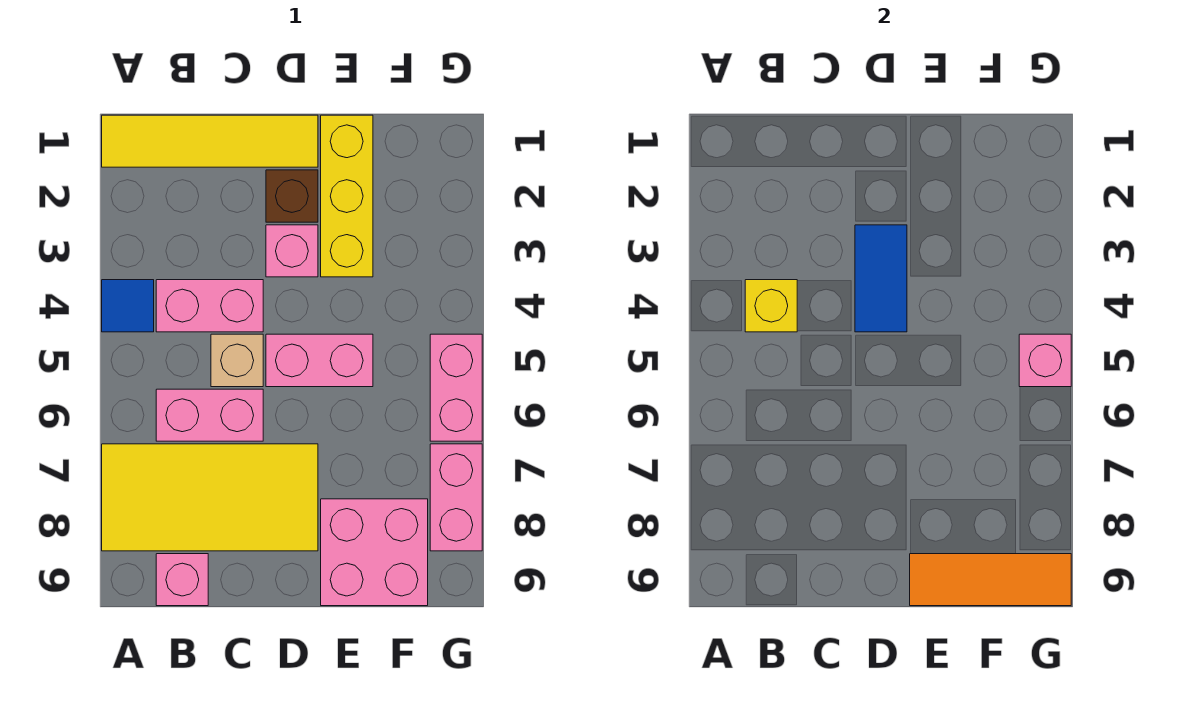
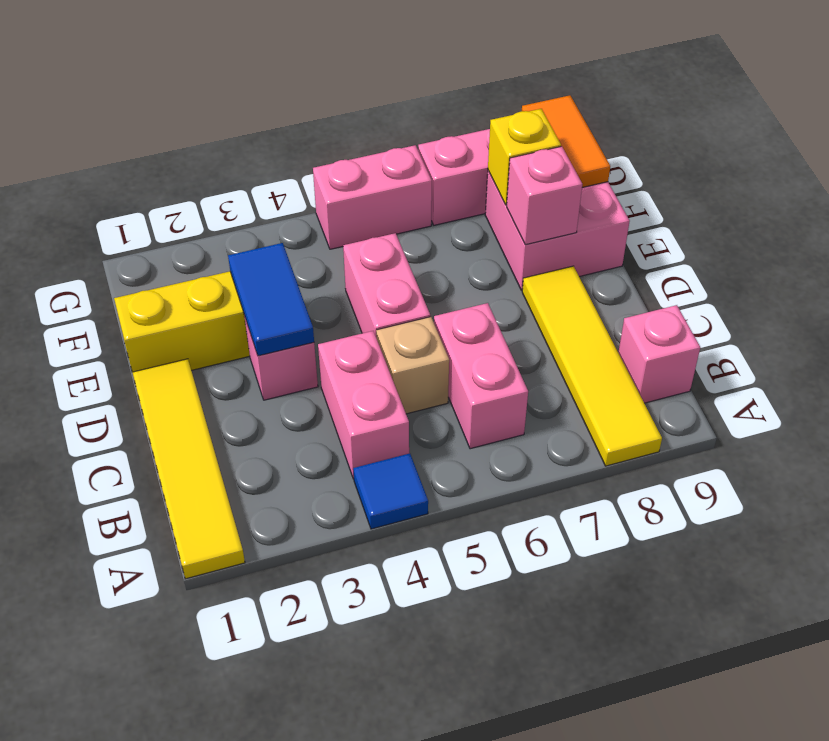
yellow 2x4 tile [102,444,318,551] -> yellow 1x4 tile [522,266,662,466]
yellow 1x1 brick [745,280,797,332] -> yellow 1x1 brick moved to [488,109,561,205]
brown 1x1 brick [266,170,318,222] -> none
blue 1x2 tile [855,225,907,332] -> blue 1x2 tile turned to [228,243,314,356]
orange 1x3 tile [910,554,1071,606] -> orange 1x2 tile [522,95,610,187]
pink 1x1 brick [1019,334,1071,387] -> pink 1x1 brick moved to [507,146,582,245]

